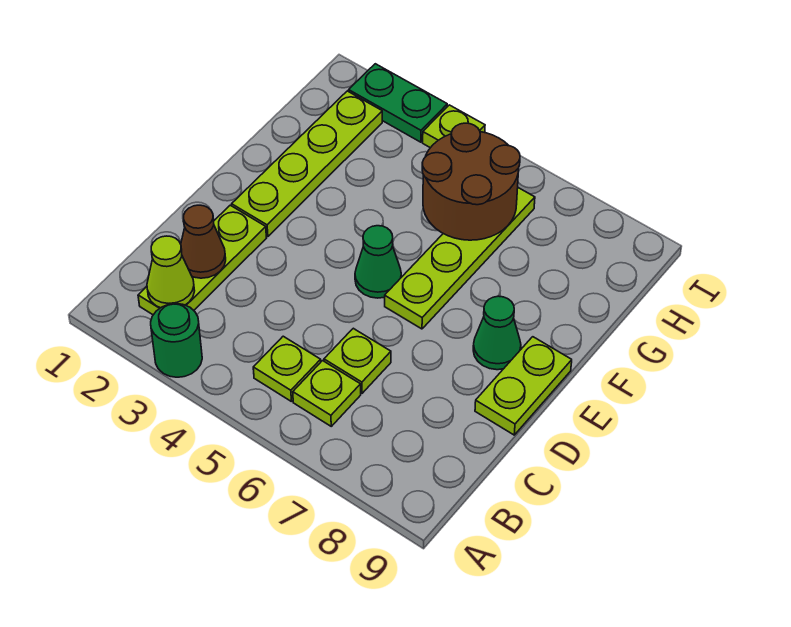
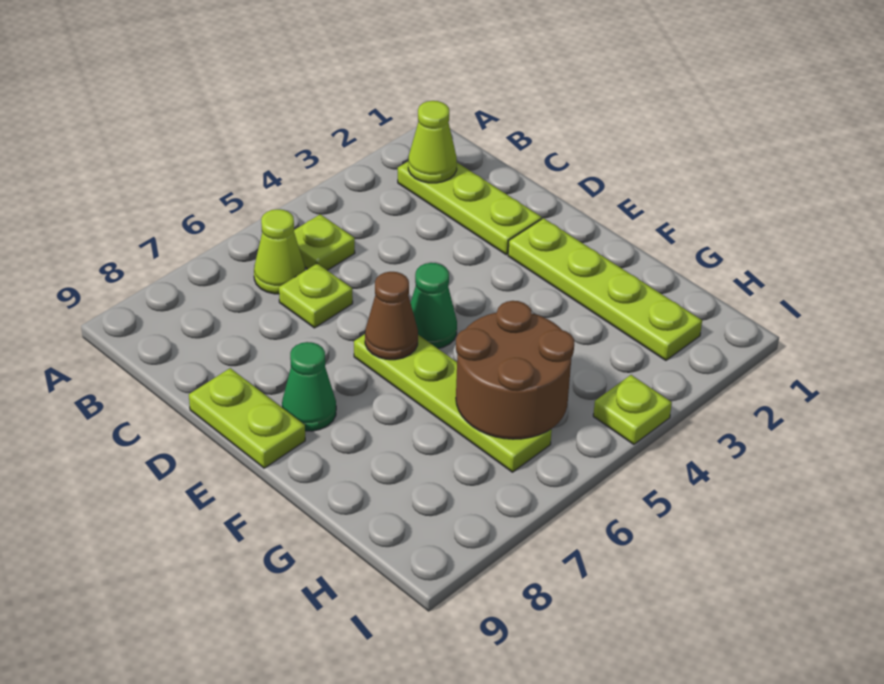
green 1x1 round brick [151,304,202,377] -> none
lime 1x1 plate [293,361,361,426] -> lime 1x1 cone [254,209,305,294]
brown 1x1 cone [181,205,226,278] -> brown 1x1 cone moved to [365,272,418,360]
green 1x2 plate [349,64,447,142] -> none

